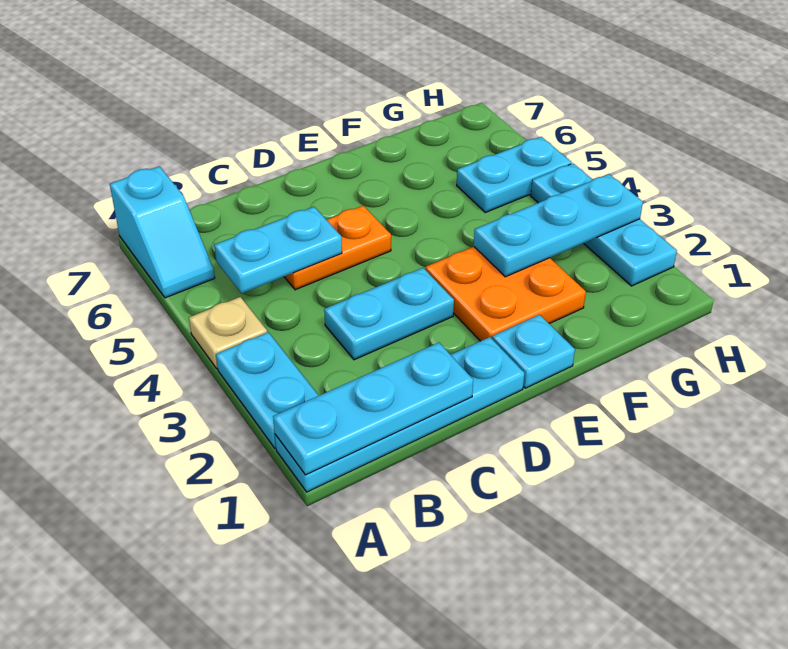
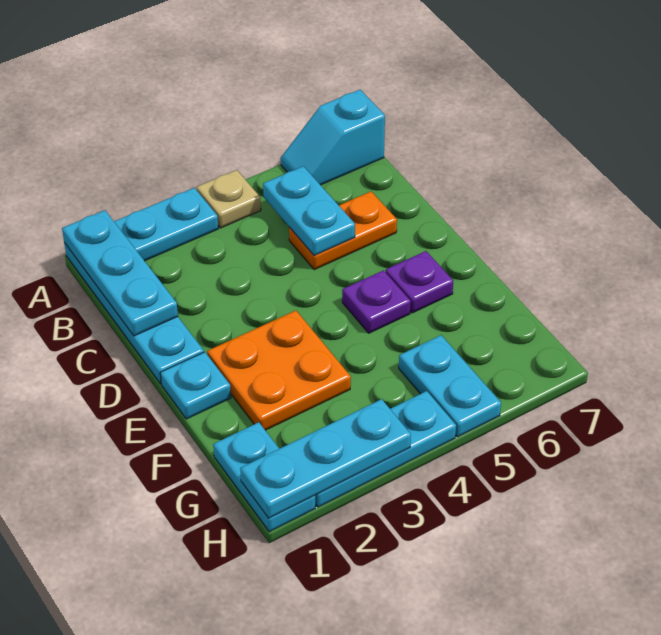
cyan 1x2 plate [324,268,454,360] -> cyan 1x2 plate moved to [213,422,315,532]
orange 1x2 plate [284,206,391,290] -> orange 1x2 plate turned to [289,192,397,270]
none -> purple 1x1 plate [342,270,411,333]
none -> purple 1x1 plate [386,251,453,313]
cyan 1x3 plate [474,174,643,277] -> cyan 1x3 plate turned to [240,399,411,518]

